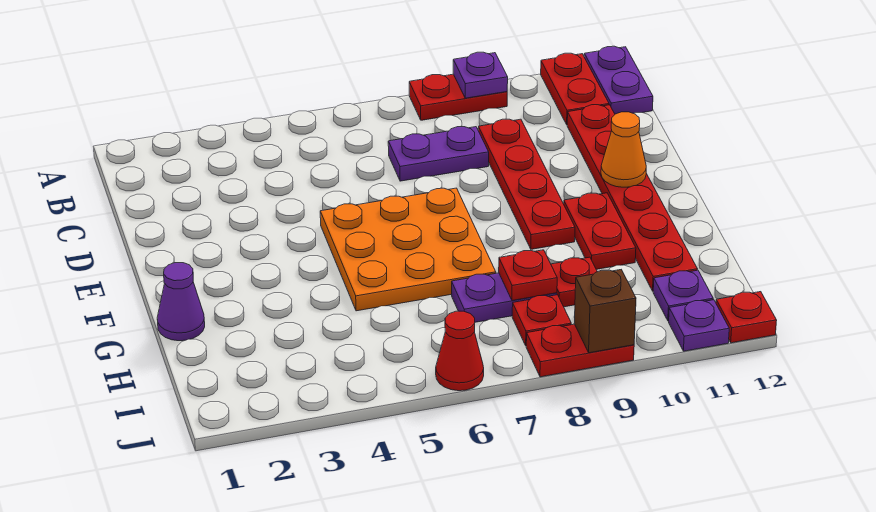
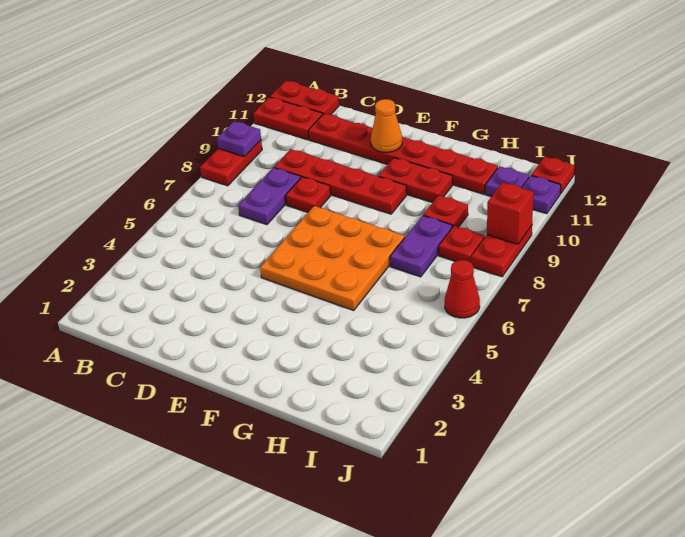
purple 1x2 plate [584,46,653,114] -> red 1x2 plate [270,81,339,115]
purple 1x1 cone [157,263,205,341] -> none
red 1x1 plate [499,250,557,301] -> red 1x1 plate moved to [285,177,331,212]
brown 1x1 brick [574,270,636,353] -> red 1x1 brick [487,182,534,244]

